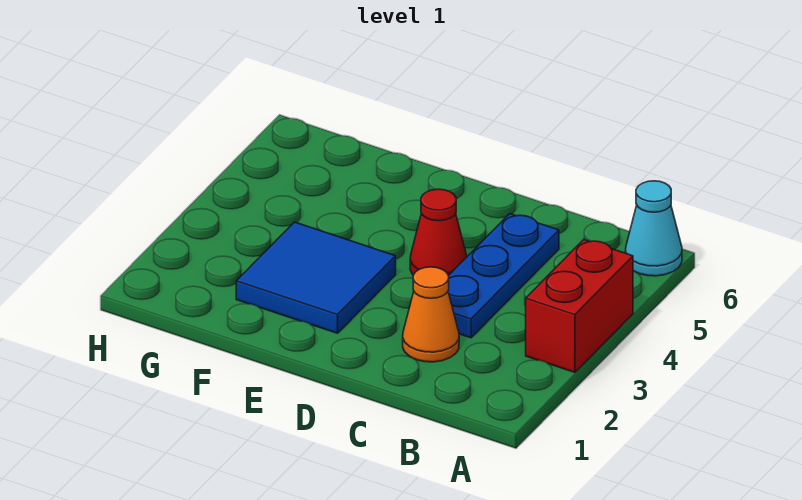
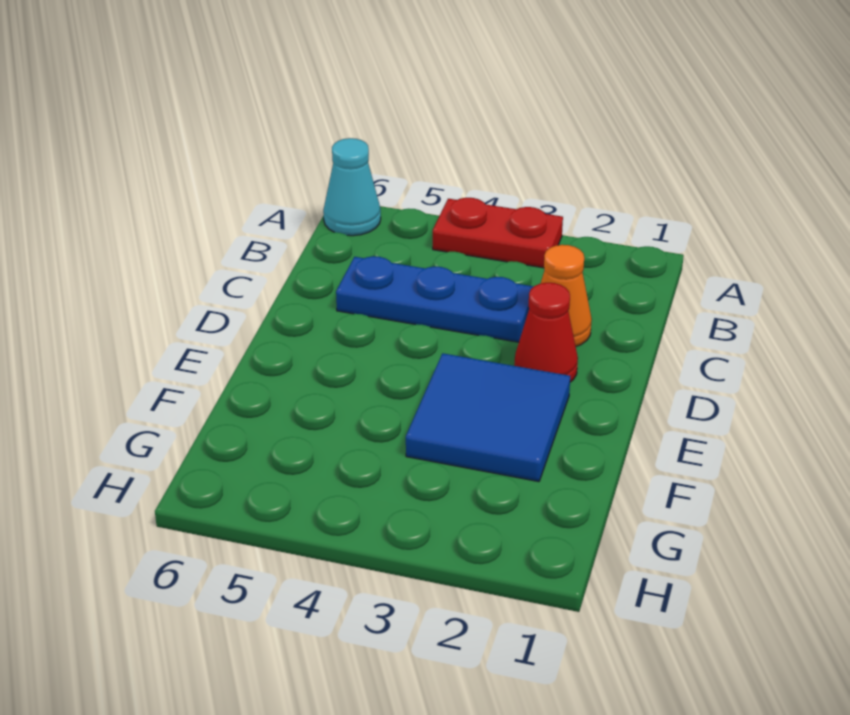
red 1x2 brick [526,240,633,372] -> red 1x2 plate [433,198,563,268]
red 1x1 cone [410,189,467,275] -> red 1x1 cone moved to [514,283,578,382]

